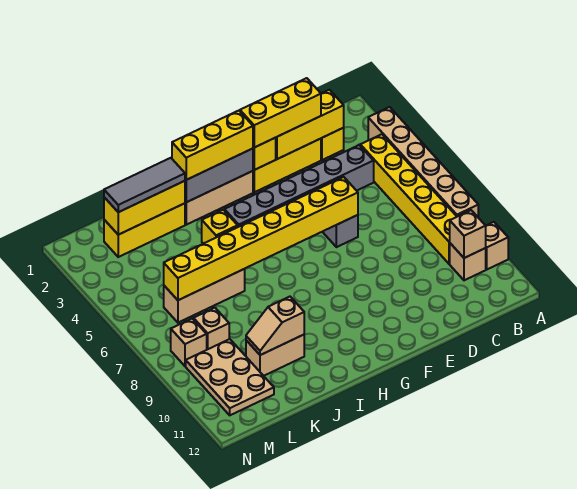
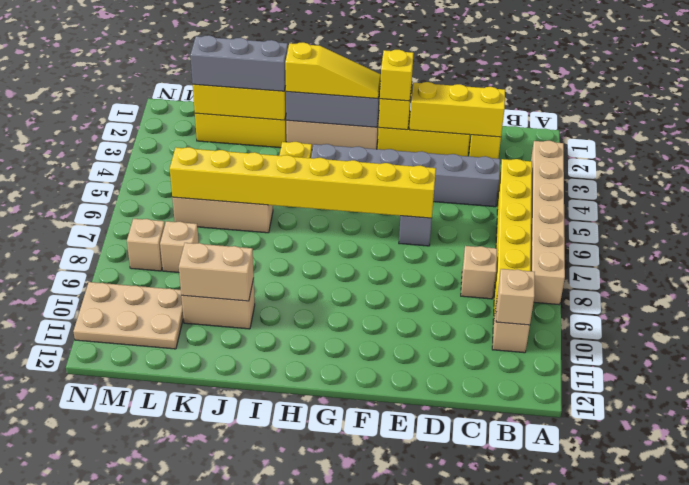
tan 1x1 brick [486,222,508,269] -> tan 1x1 brick moved to [461,246,497,299]
yellow 1x3 brick [240,78,321,147] -> yellow 1x1 brick [380,50,414,101]
yellow 1x3 brick [172,111,253,180] -> yellow 1x3 slope [285,42,381,98]
grey 1x3 tile [104,158,185,212] -> grey 1x3 brick [190,35,288,91]
tan 1x2 slope [246,297,304,355] -> tan 1x2 brick [179,243,254,301]
tan 2x3 plate [186,339,274,415] -> tan 2x3 plate turned to [73,282,183,349]

